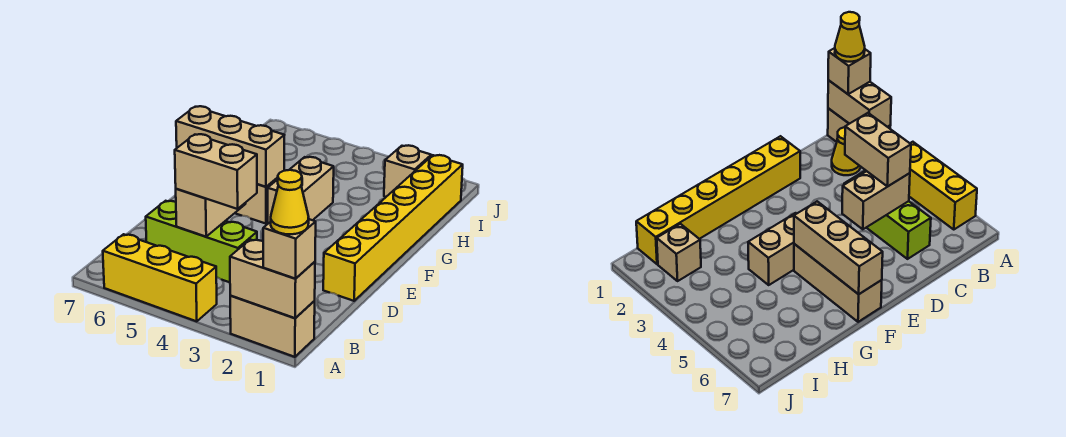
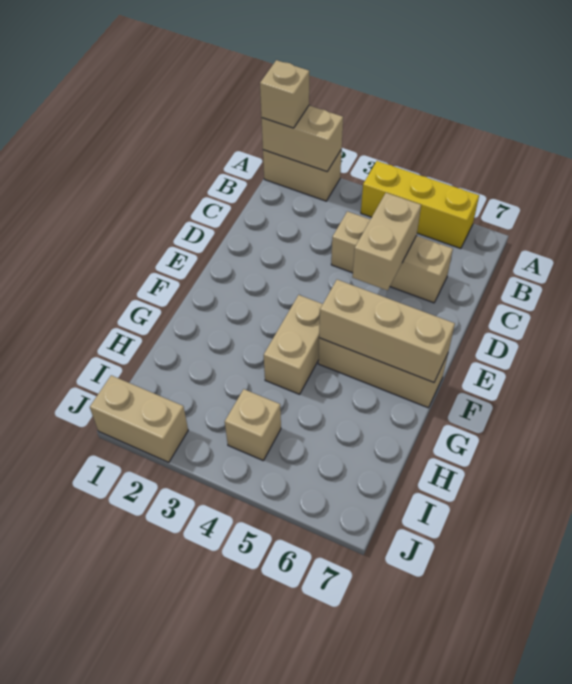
yellow 1x1 cone [271,170,309,234] -> none
yellow 1x1 cone [832,127,861,175] -> none
lime 1x3 brick [146,201,257,282] -> tan 1x3 brick [331,211,453,303]
tan 1x2 brick [175,134,257,209] -> tan 1x2 brick moved to [90,375,188,462]
yellow 1x6 brick [323,155,463,301] -> none
tan 1x1 brick [384,145,431,197] -> tan 1x1 brick moved to [225,389,281,460]

